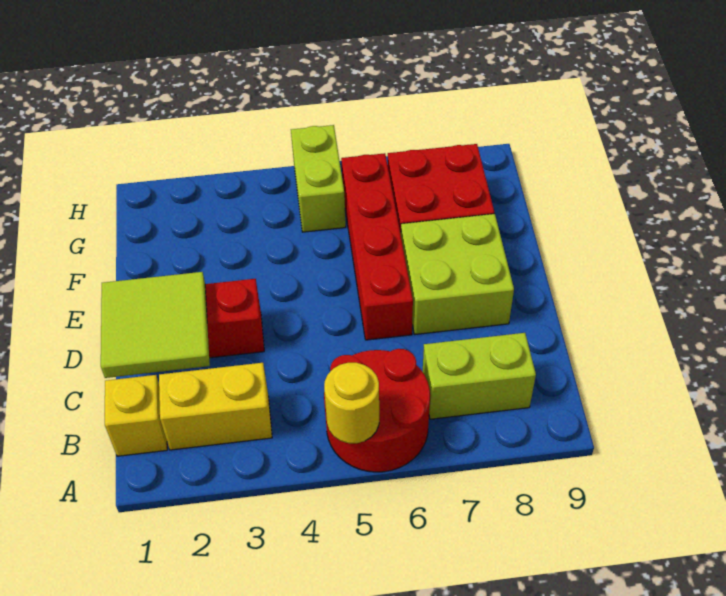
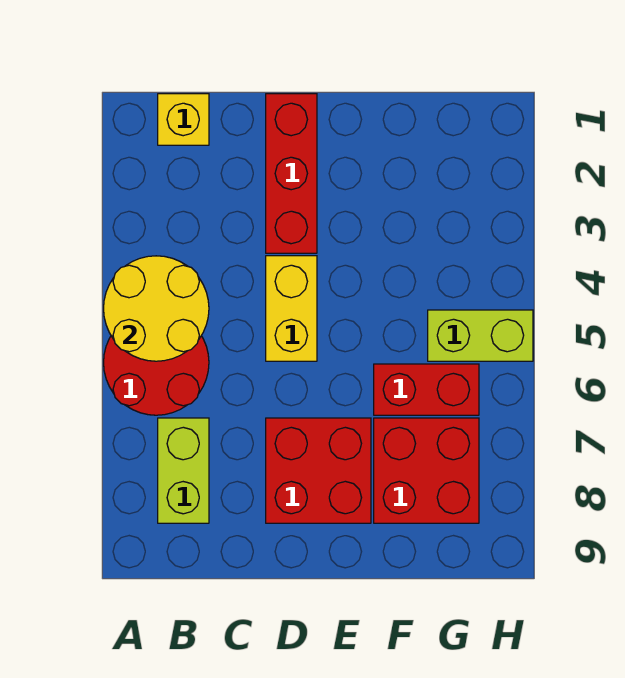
yellow 1x1 round brick [324,363,379,443] -> yellow 2x2 round brick [104,256,209,361]
yellow 1x2 brick [159,363,272,450] -> yellow 1x2 brick moved to [266,256,317,361]
lime 2x2 tile [101,272,210,378] -> none
red 1x4 brick [341,153,413,340] -> red 1x2 brick [374,364,479,415]
lime 2x2 brick [401,214,514,334] -> red 2x2 brick [266,418,371,523]

